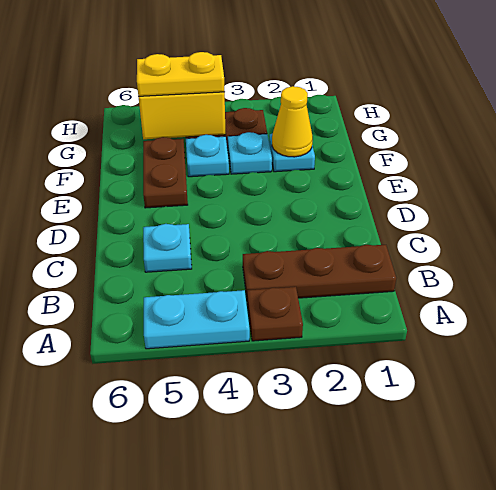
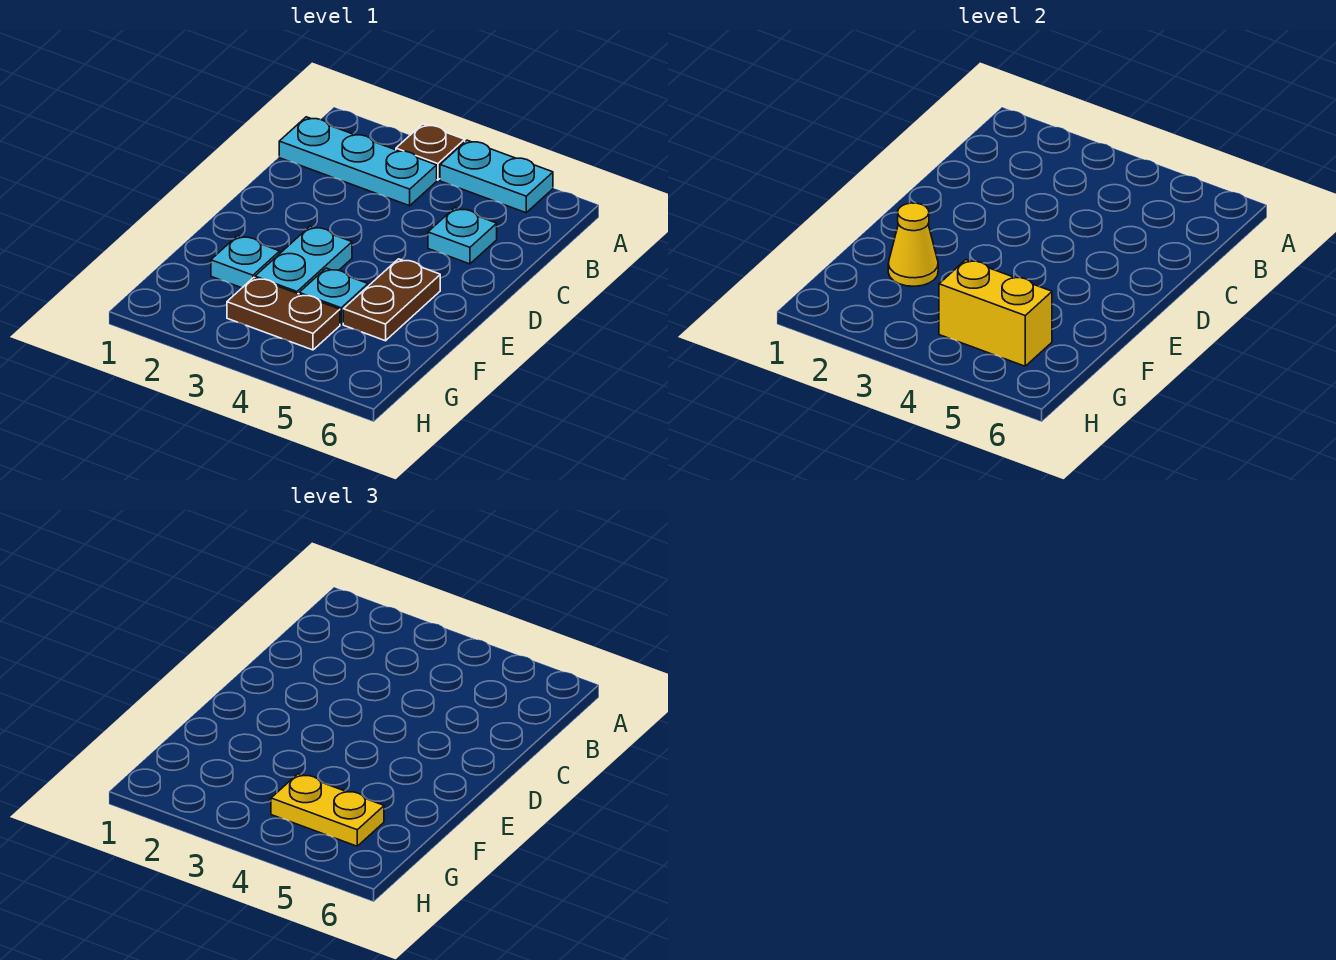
brown 1x3 plate [243,245,396,298] -> cyan 1x3 plate [279,117,437,206]
cyan 1x1 plate [228,132,272,174] -> cyan 1x2 plate [255,226,352,294]

